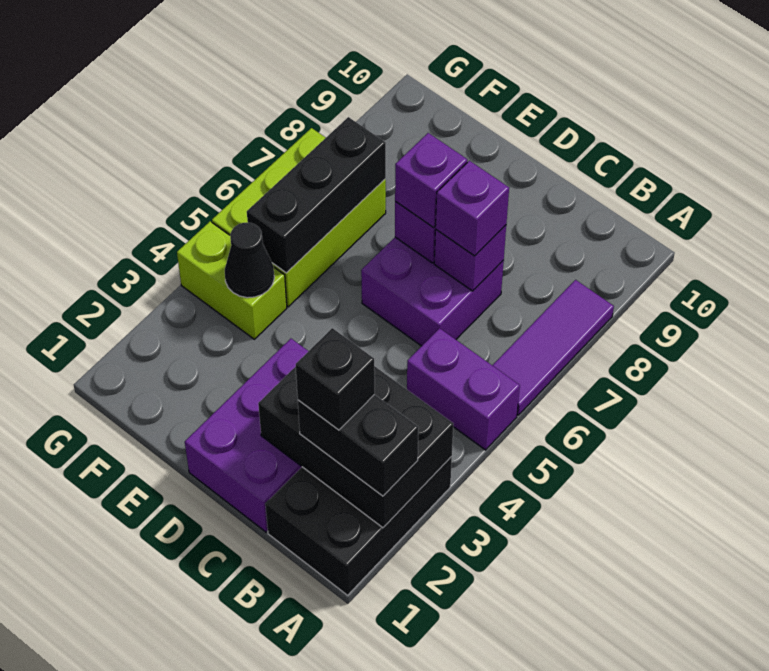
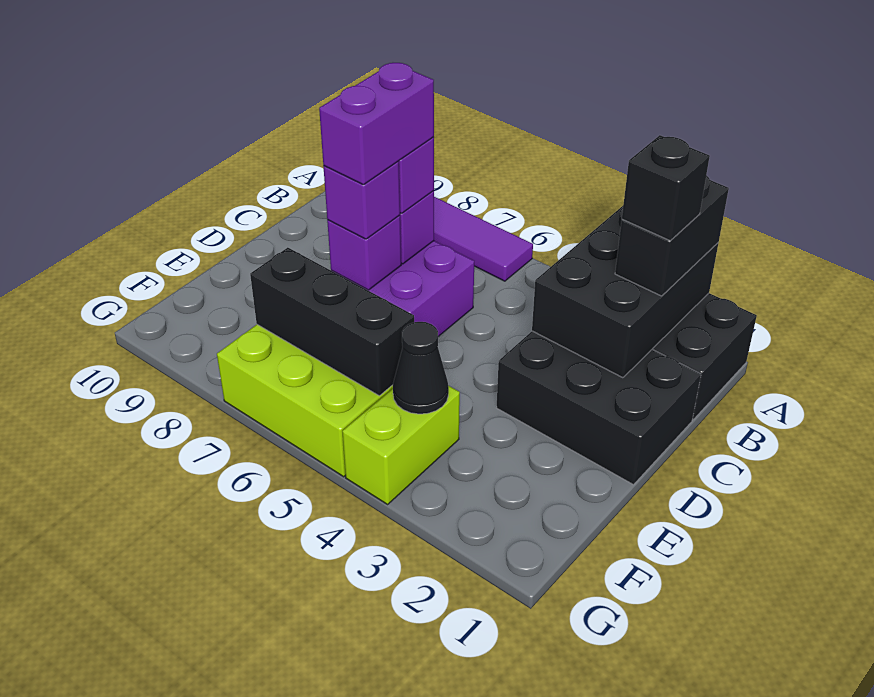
purple 1x2 brick [407,328,520,450] -> purple 1x2 brick moved to [319,63,434,185]
purple 2x3 brick [185,339,308,532] -> black 2x3 brick [497,331,701,485]

